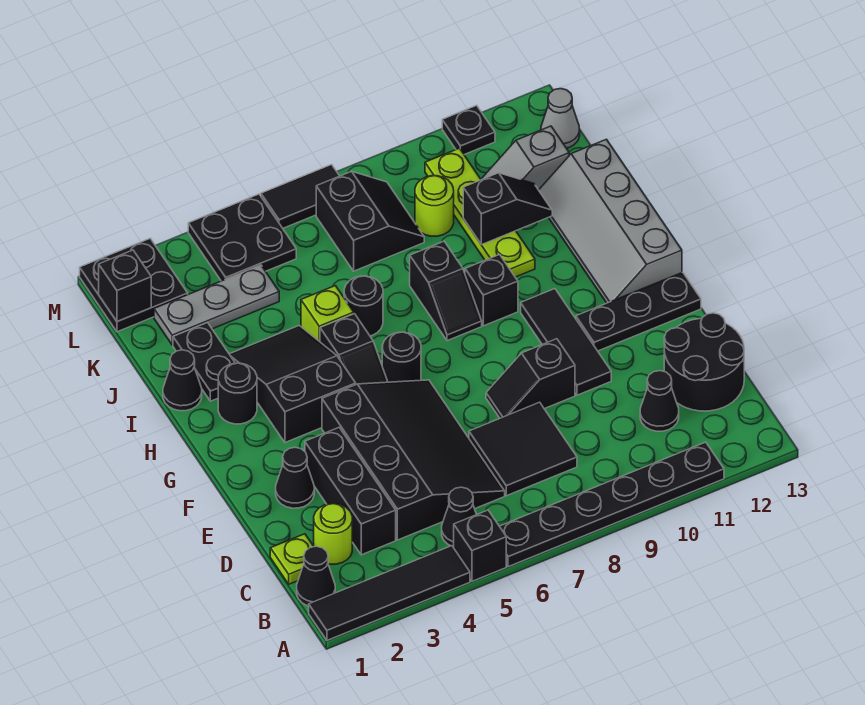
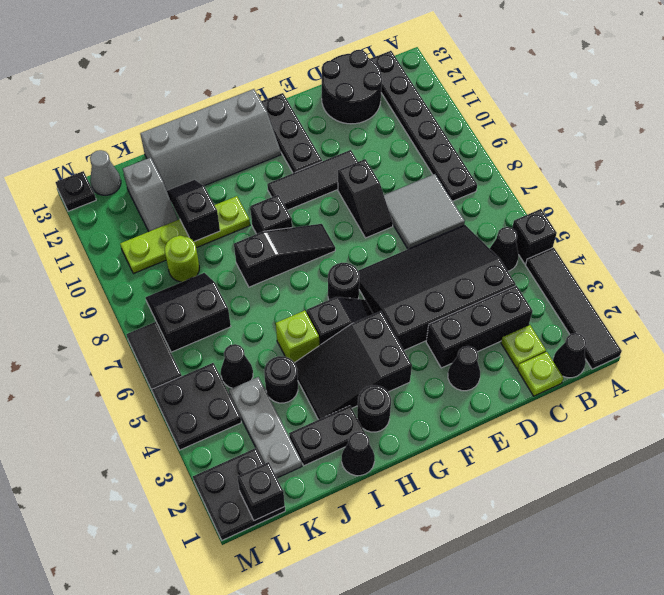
black 1x6 plate [499,442,724,567] -> black 1x6 plate moved to [371,51,477,201]
lime 1x1 round brick [314,504,352,564] -> lime 1x1 plate [501,325,546,368]
black 2x2 tile [469,402,577,496] -> grey 2x2 tile [384,174,465,249]
black 1x1 cone [640,371,679,431] -> black 1x1 cone moved to [221,344,253,388]
black 1x2 slope [410,241,482,341] -> black 1x3 slope [234,224,335,287]
black 1x1 round brick [344,276,383,336] -> black 1x1 round brick moved to [264,356,298,403]
black 1x1 plate [442,105,495,155] -> black 1x1 plate moved to [55,171,96,211]

